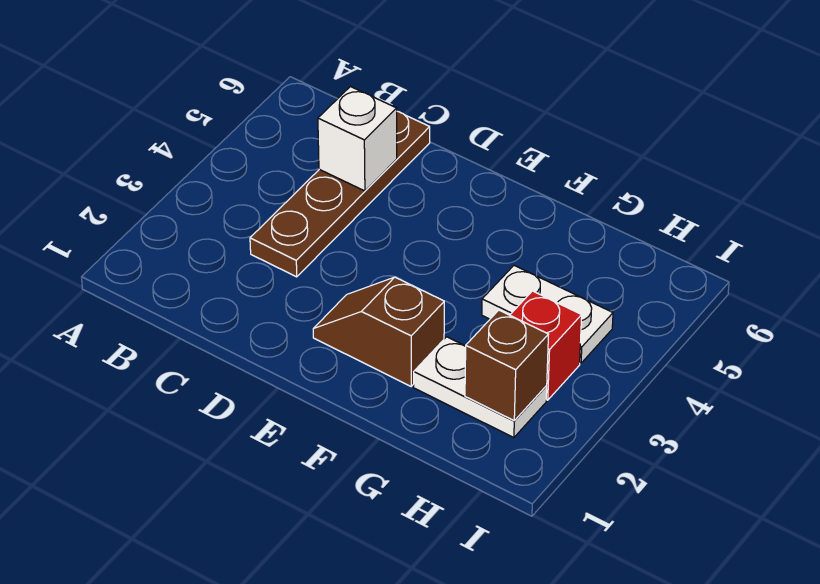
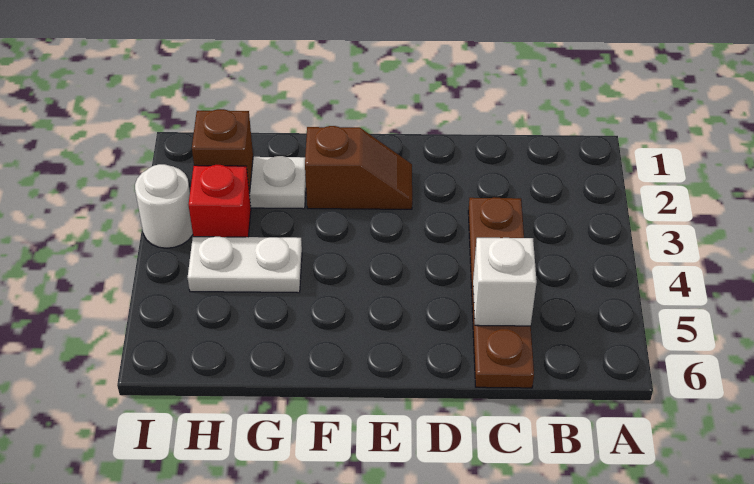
none -> white 1x1 round brick [135,164,193,248]

